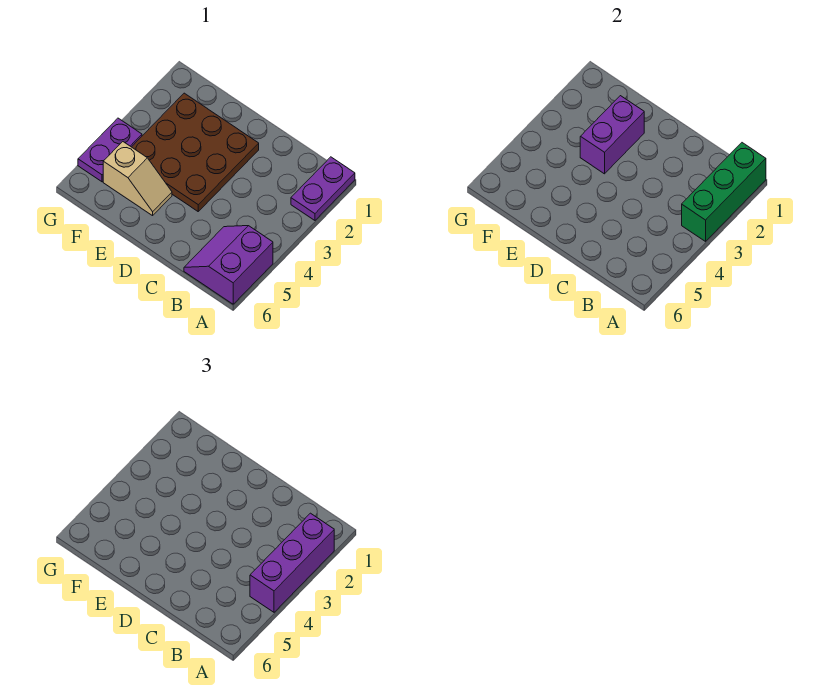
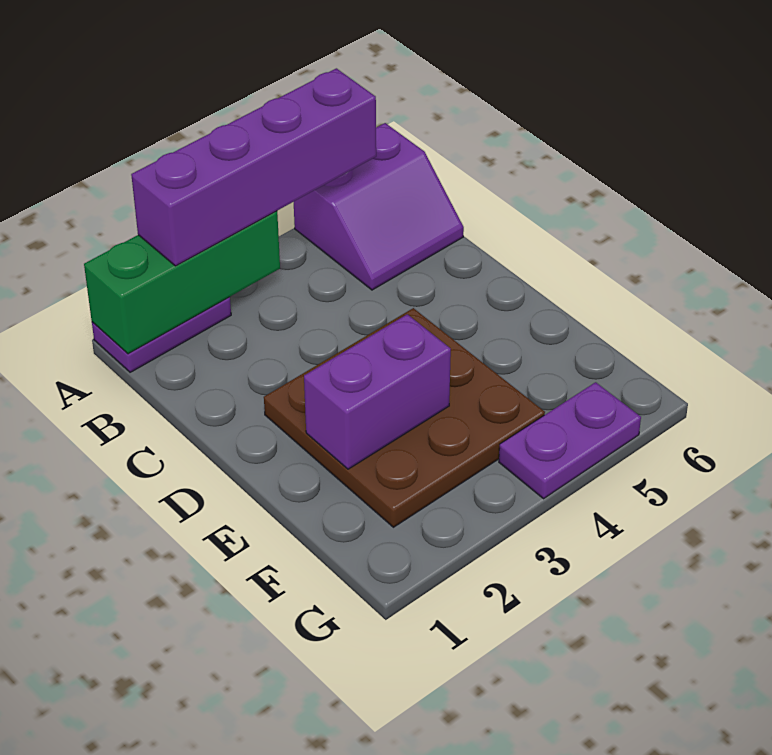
purple 1x3 brick [250,513,334,612] -> purple 1x4 brick [131,68,376,266]
tan 1x2 slope [103,142,172,216] -> none

